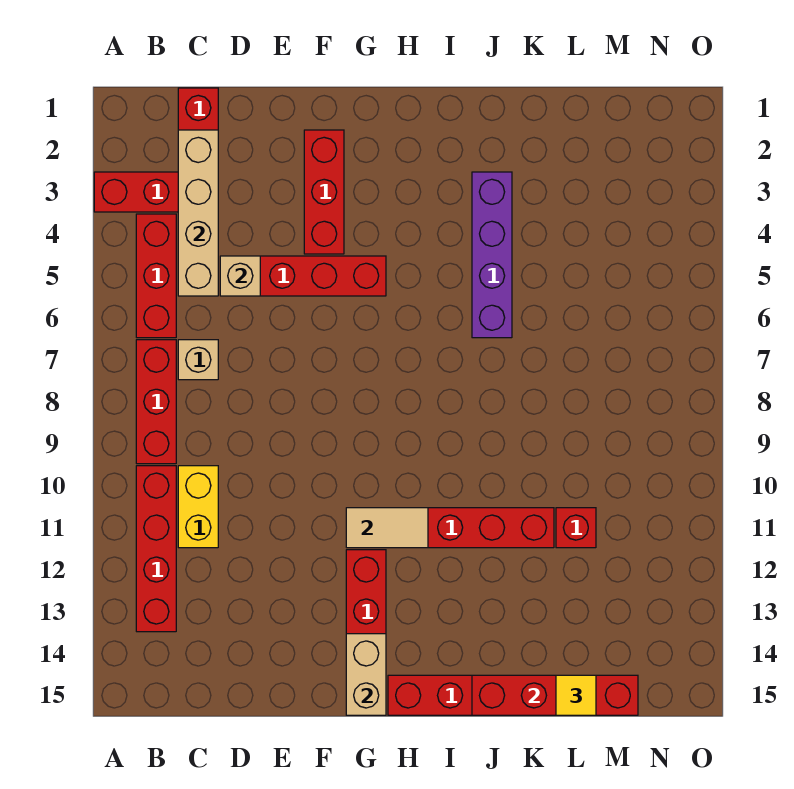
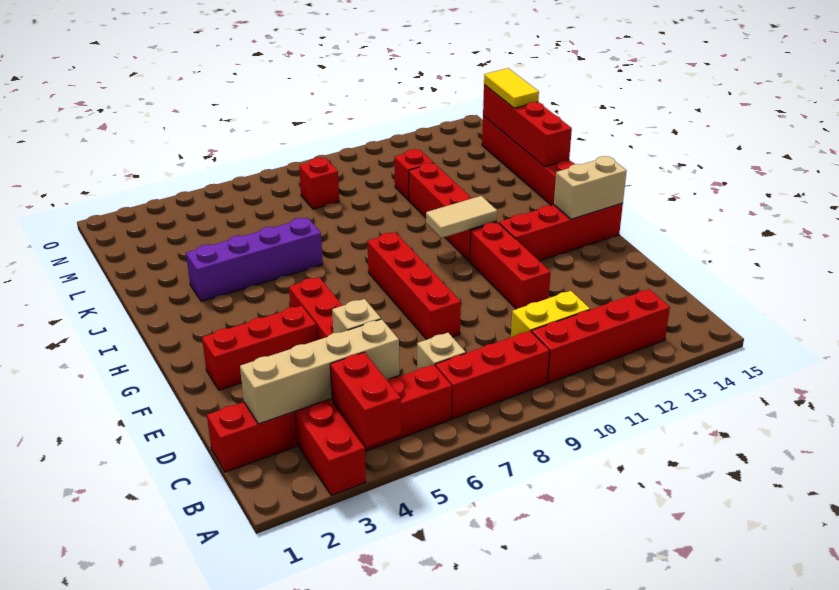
none -> red 1x2 brick [330,352,401,446]
none -> red 1x4 brick [367,232,461,340]
none -> red 1x3 brick [470,222,551,309]
tan 1x2 tile [346,508,428,548] -> tan 1x2 tile turned to [426,196,497,238]
yellow 1x1 tile [556,675,596,715] -> yellow 1x2 tile [484,68,539,108]
none -> red 1x1 brick [299,158,339,209]

